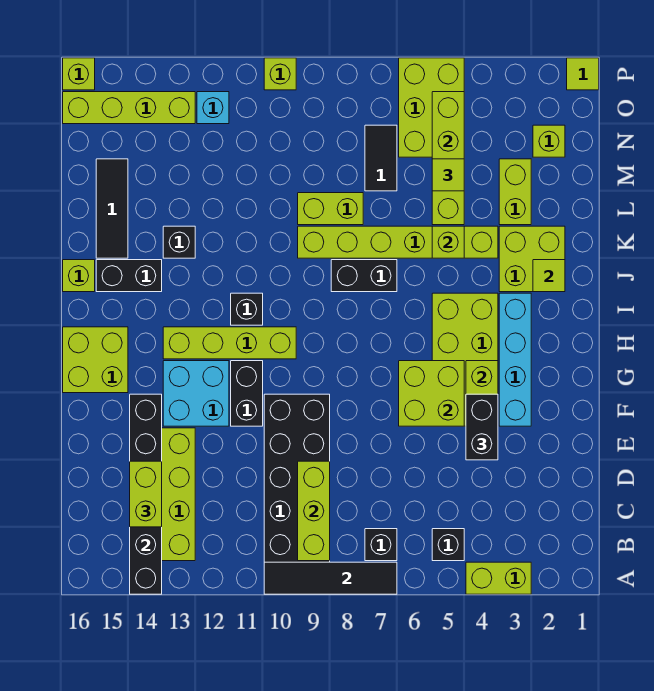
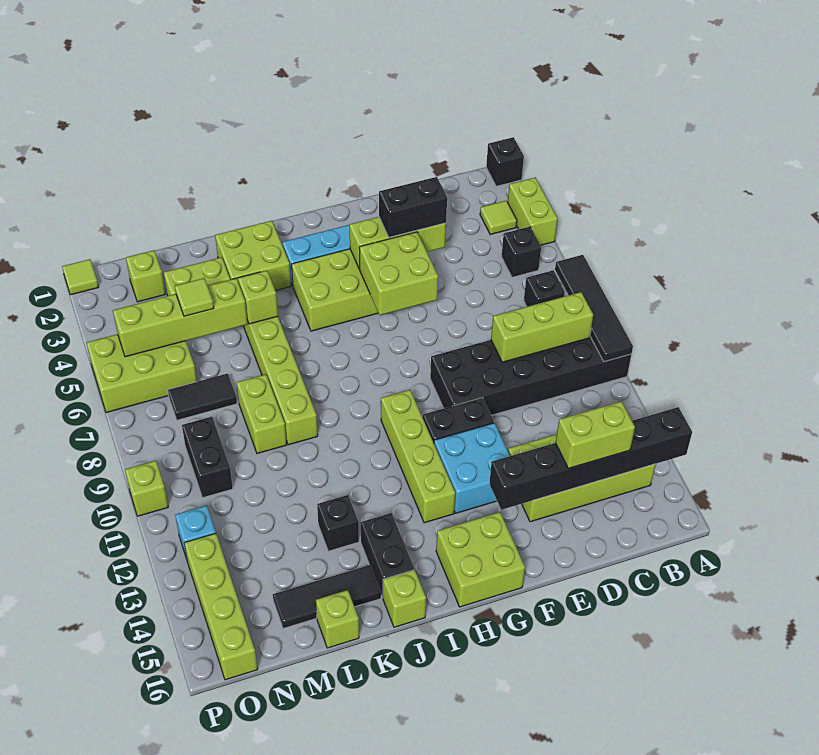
black 1x1 brick [231,293,263,325] -> black 1x1 brick moved to [486,137,524,186]
lime 1x1 tile [533,260,565,292] -> lime 1x1 tile moved to [480,201,517,235]
black 1x2 brick [331,260,397,292] -> black 1x2 brick moved to [182,417,233,498]
lime 1x1 brick [63,58,95,90] -> lime 1x1 brick moved to [316,590,359,648]

